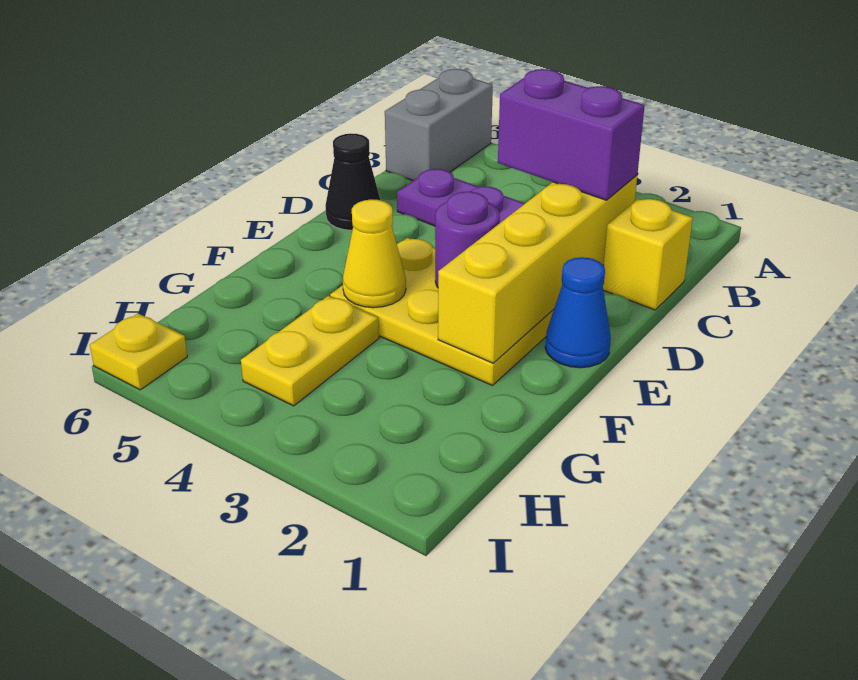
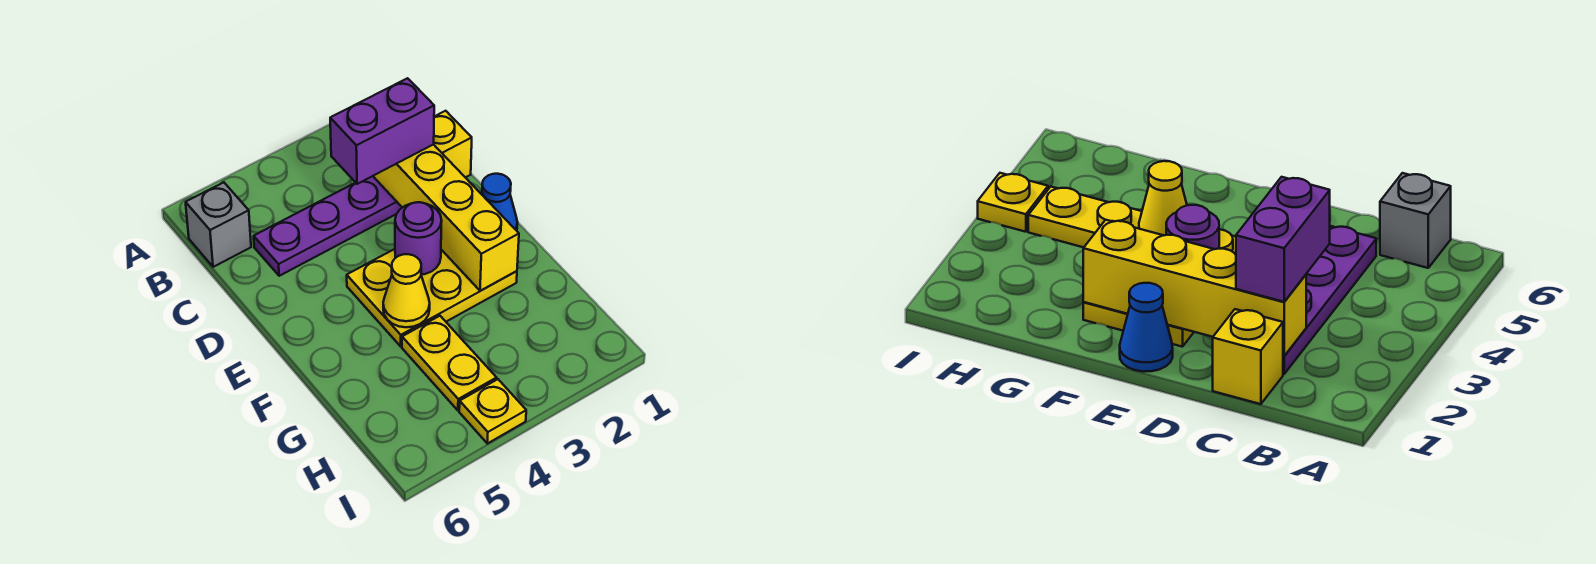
grey 1x2 brick [385,69,493,181] -> grey 1x1 brick [186,182,251,267]
black 1x1 cone [325,133,380,230] -> none
yellow 1x1 plate [90,314,187,390] -> yellow 1x1 plate moved to [459,379,526,444]

